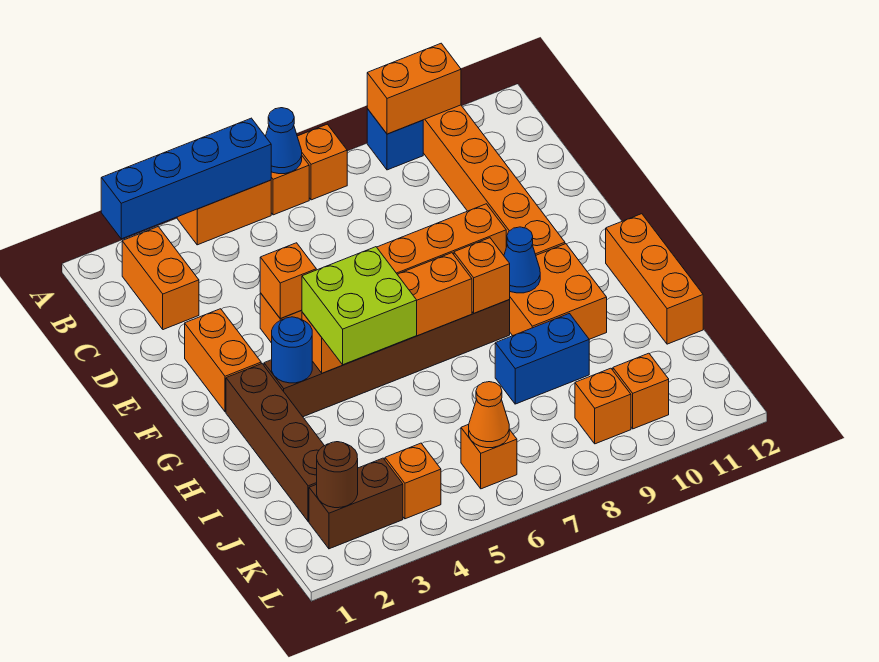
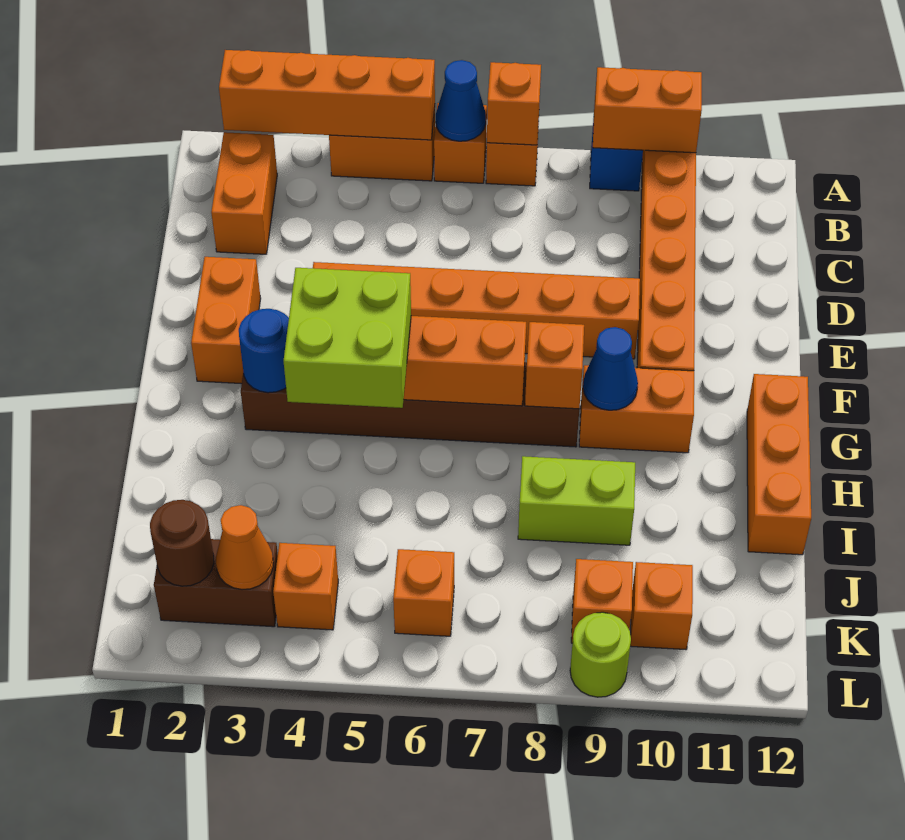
blue 1x4 brick [101,118,271,239] -> orange 1x4 brick [219,50,435,140]
orange 1x1 brick [260,243,316,319] -> orange 1x1 brick moved to [487,62,541,145]
brown 1x4 brick [226,364,324,521] -> none
orange 2x2 brick [509,244,607,339] -> orange 1x2 brick [579,365,694,453]
blue 1x2 brick [495,314,589,404] -> lime 1x2 brick [518,456,635,545]
orange 1x1 cone [469,382,509,448] -> orange 1x1 cone moved to [216,505,273,590]
none -> lime 1x1 round brick [570,612,631,697]

